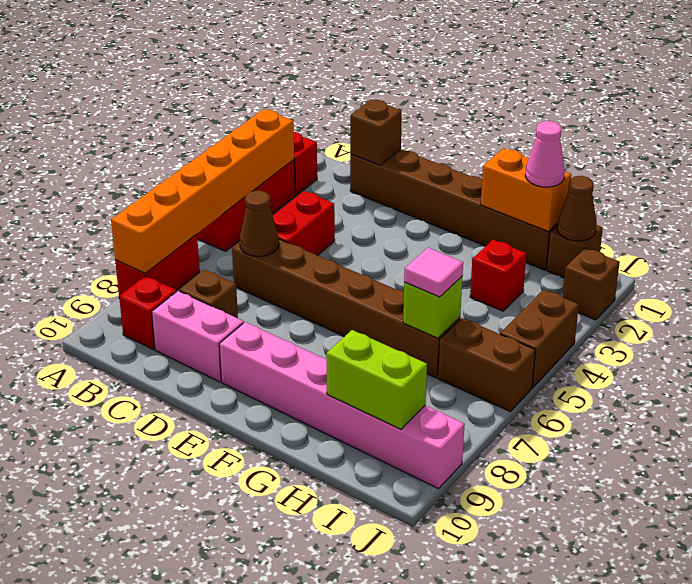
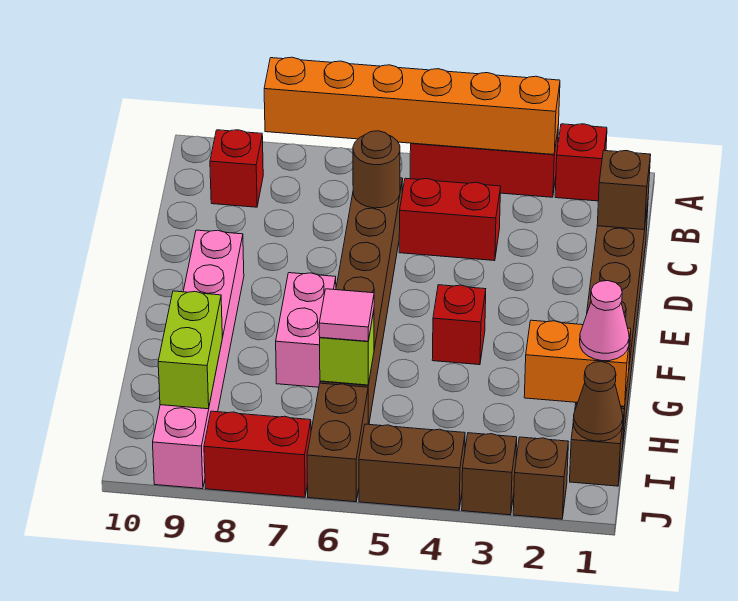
red 1x2 brick [115,234,200,296] -> red 1x2 brick moved to [204,411,311,497]
brown 1x1 cone [240,191,279,257] -> brown 1x1 round brick [353,131,400,208]
brown 1x1 brick [179,270,238,318] -> brown 1x1 brick moved to [462,433,517,515]
pink 1x2 brick [152,291,244,382] -> pink 1x2 brick moved to [276,273,336,387]
orange 1x2 brick [481,148,571,232] -> orange 1x2 brick turned to [524,320,631,406]
red 1x1 brick [470,240,527,311] -> red 1x1 brick moved to [432,285,486,365]

